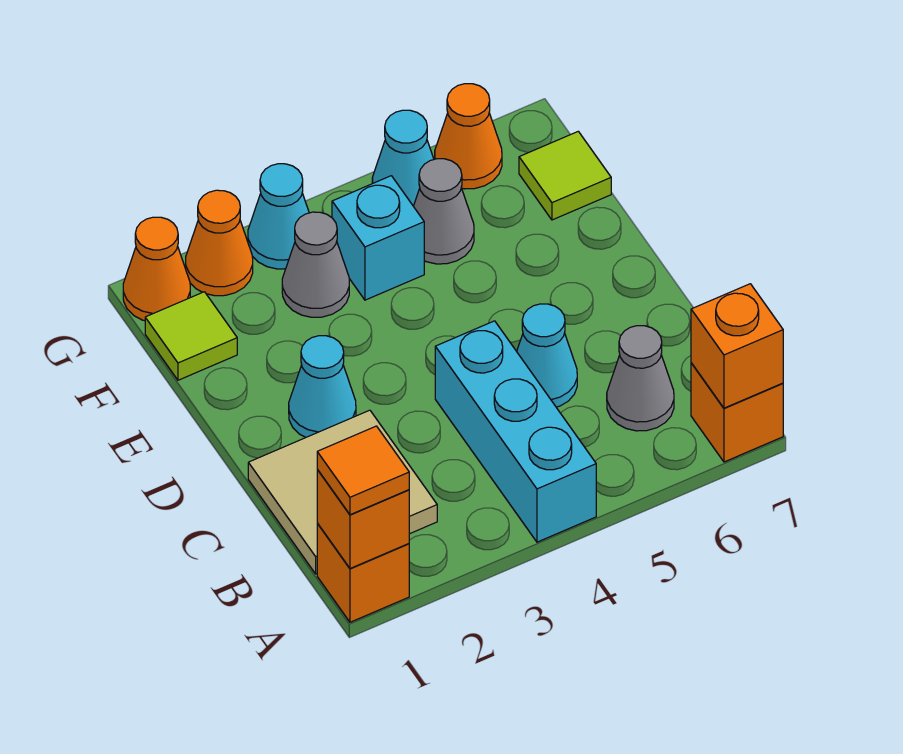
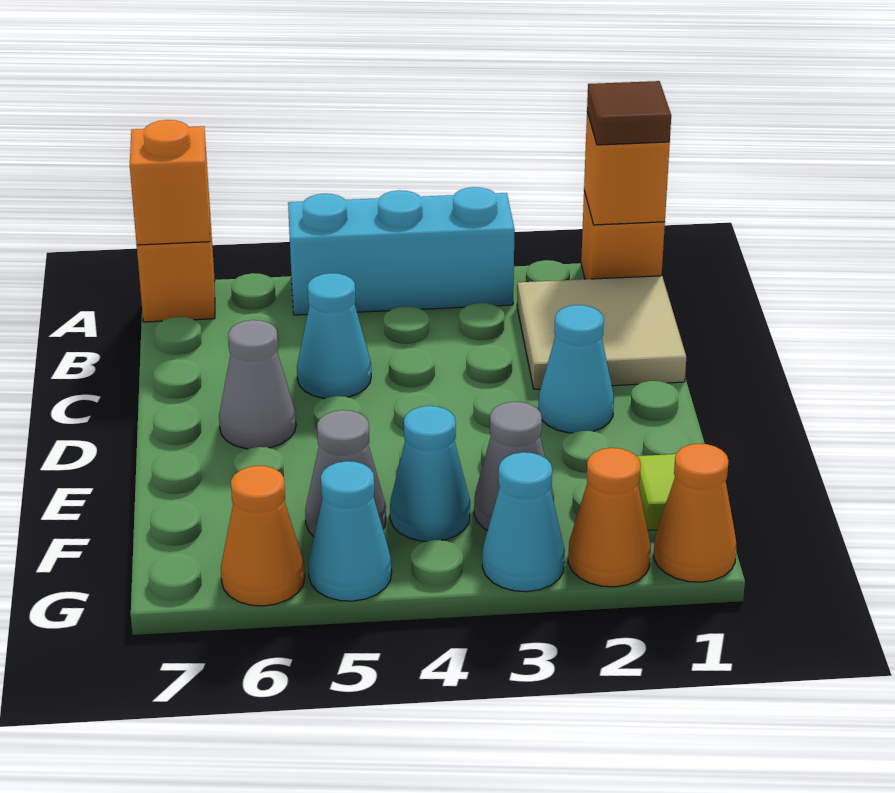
orange 1x1 tile [317,426,409,515] -> brown 1x1 tile [587,81,671,145]
cyan 1x3 brick [435,321,596,542] -> cyan 1x3 brick turned to [288,187,515,315]
grey 1x1 cone [607,326,674,431] -> grey 1x1 cone moved to [219,320,296,449]
cyan 1x1 brick [332,176,424,300] -> cyan 1x1 cone [390,406,470,541]
lime 1x1 tile [519,131,611,220] -> none

